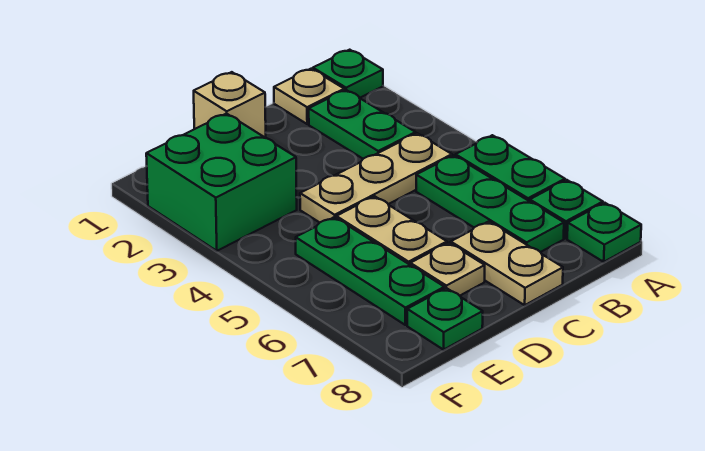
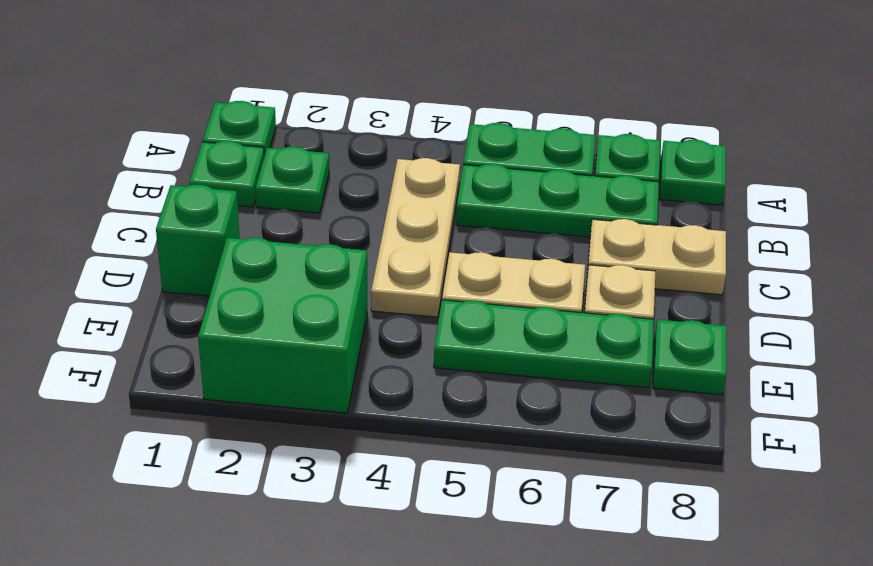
tan 1x1 plate [274,69,344,124] -> green 1x1 plate [189,141,264,207]
green 1x2 plate [309,90,416,159] -> green 1x1 plate [256,147,329,213]
tan 1x1 brick [194,72,266,138] -> green 1x1 brick [156,185,240,296]

